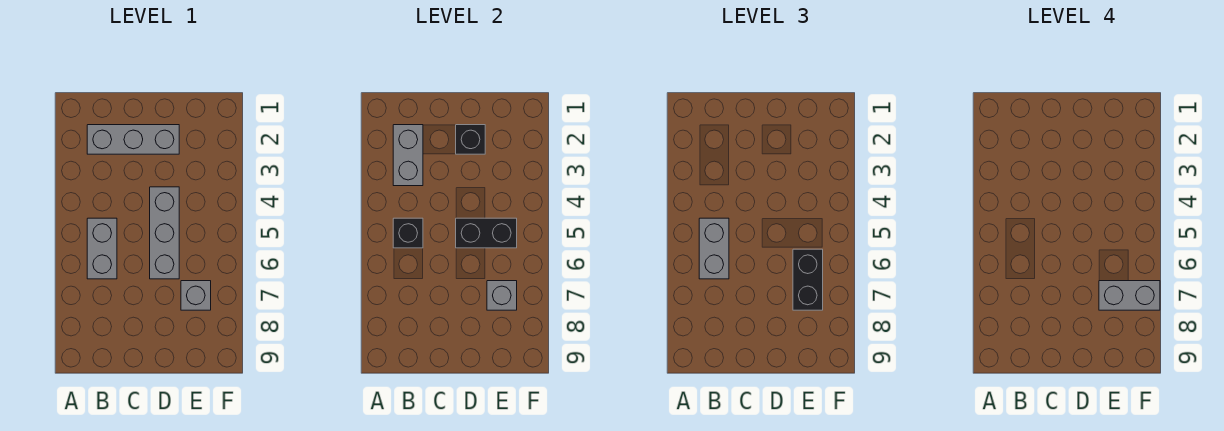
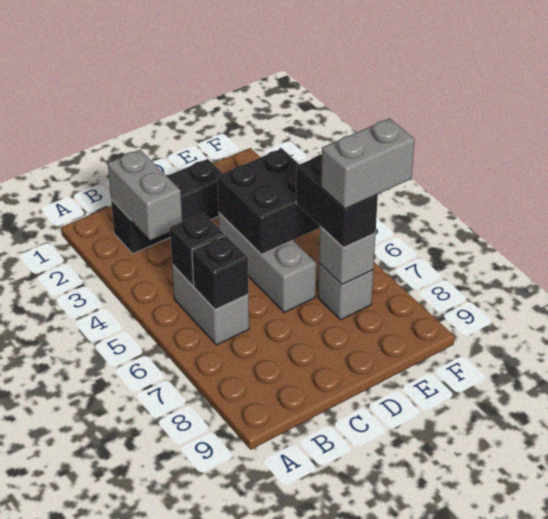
grey 1x3 brick [87,125,179,154] -> black 1x3 brick [111,159,223,254]
grey 1x2 brick [699,218,729,279] -> none
black 1x1 brick [456,125,485,154] -> black 1x1 brick moved to [192,235,248,310]
black 1x2 brick [456,218,517,248] -> black 2x2 brick [217,149,320,254]

